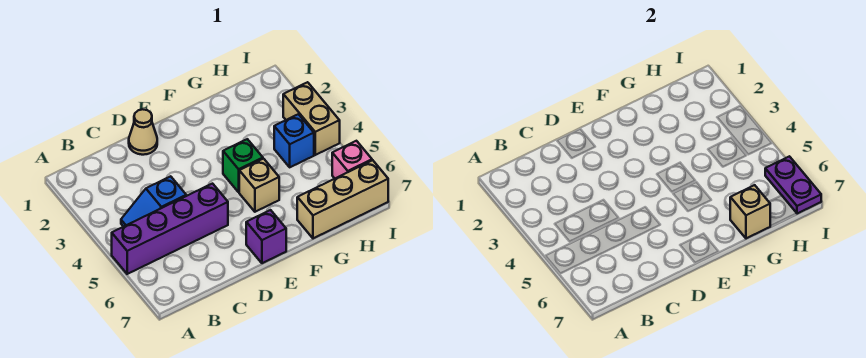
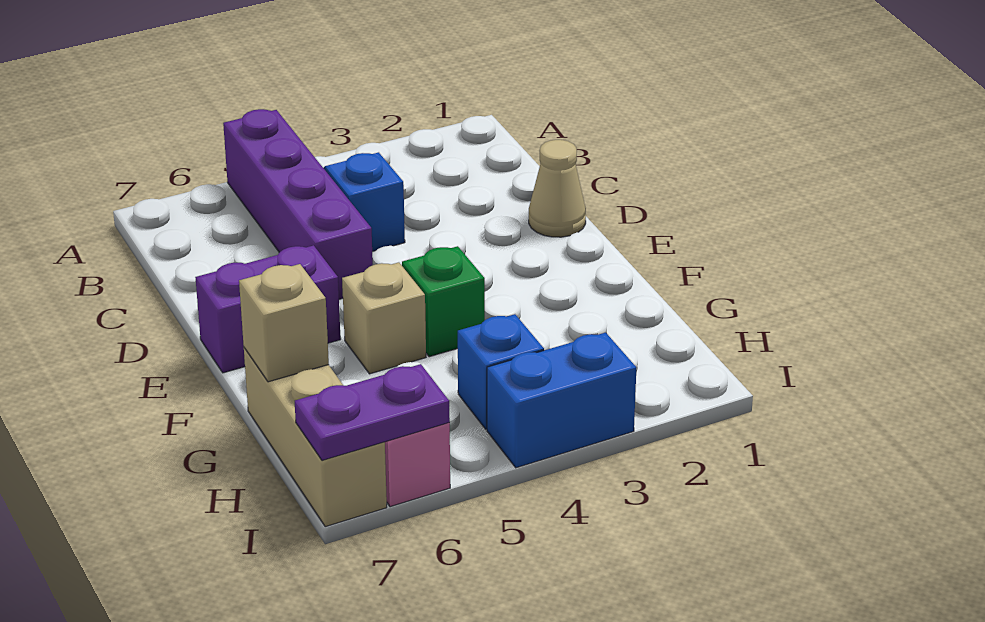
purple 1x1 brick [246,210,286,263] -> purple 1x2 brick [195,245,341,373]
tan 1x2 brick [283,82,340,155] -> blue 1x2 brick [487,333,636,468]

